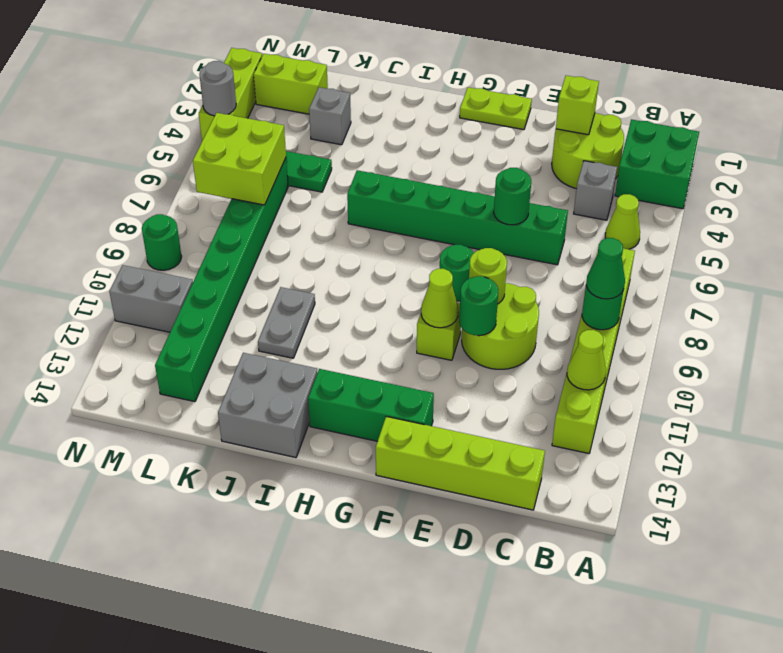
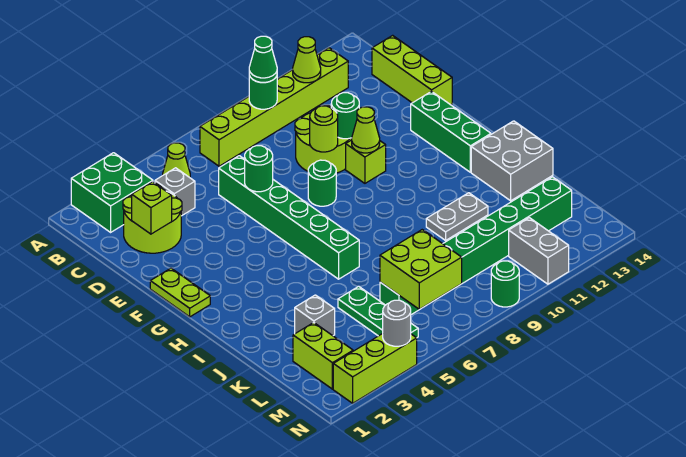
lime 1x4 brick [376,416,545,510] -> lime 1x3 brick [372,35,452,105]

